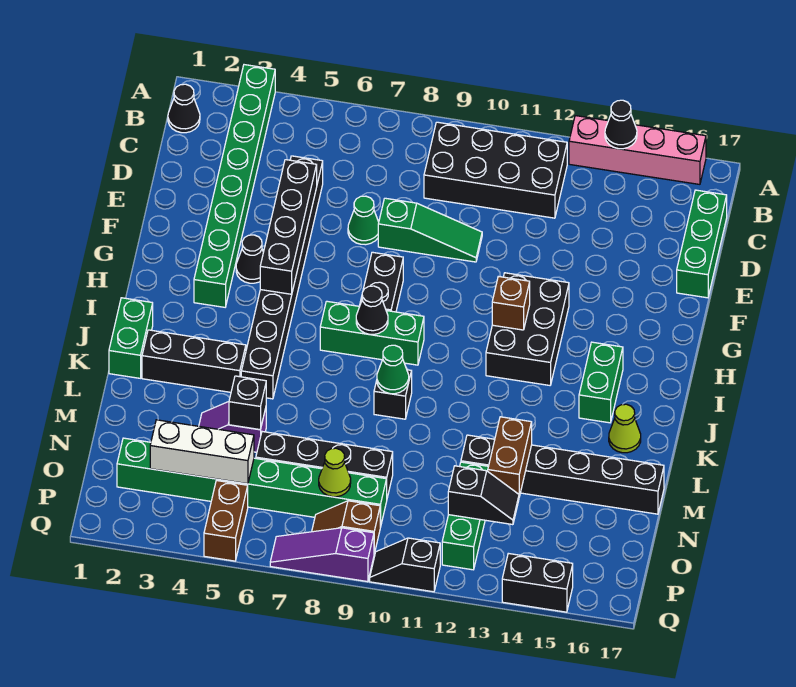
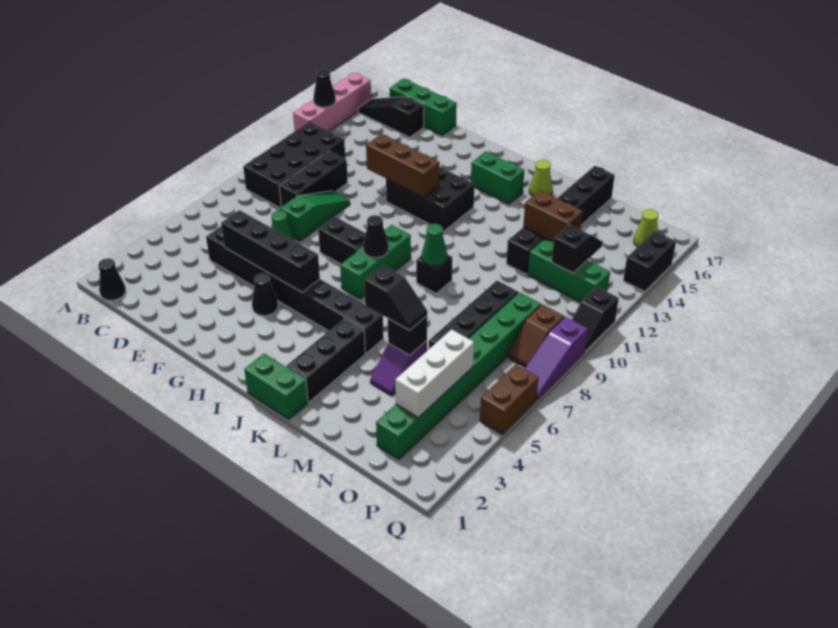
green 1x8 brick [194,65,275,307] -> none
none -> black 1x3 slope [358,96,424,137]
none -> black 1x3 brick [279,151,348,207]
brown 1x1 brick [492,276,530,330] -> brown 1x3 brick [366,134,440,198]
none -> black 1x2 slope [364,265,427,331]
lime 1x1 cone [319,448,351,497] -> lime 1x1 cone moved to [634,209,658,247]
brown 1x2 brick [204,481,248,561] -> brown 1x2 brick turned to [480,364,539,435]

